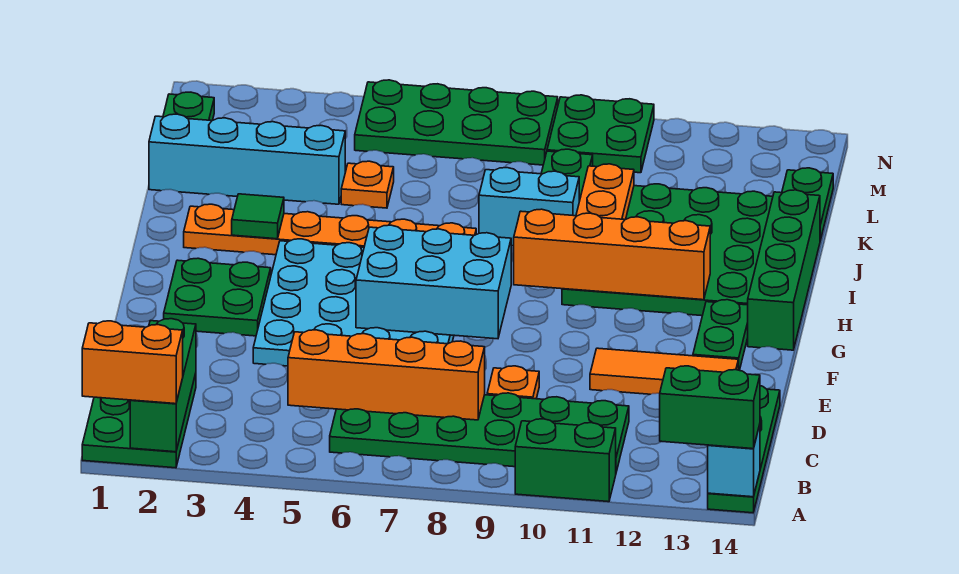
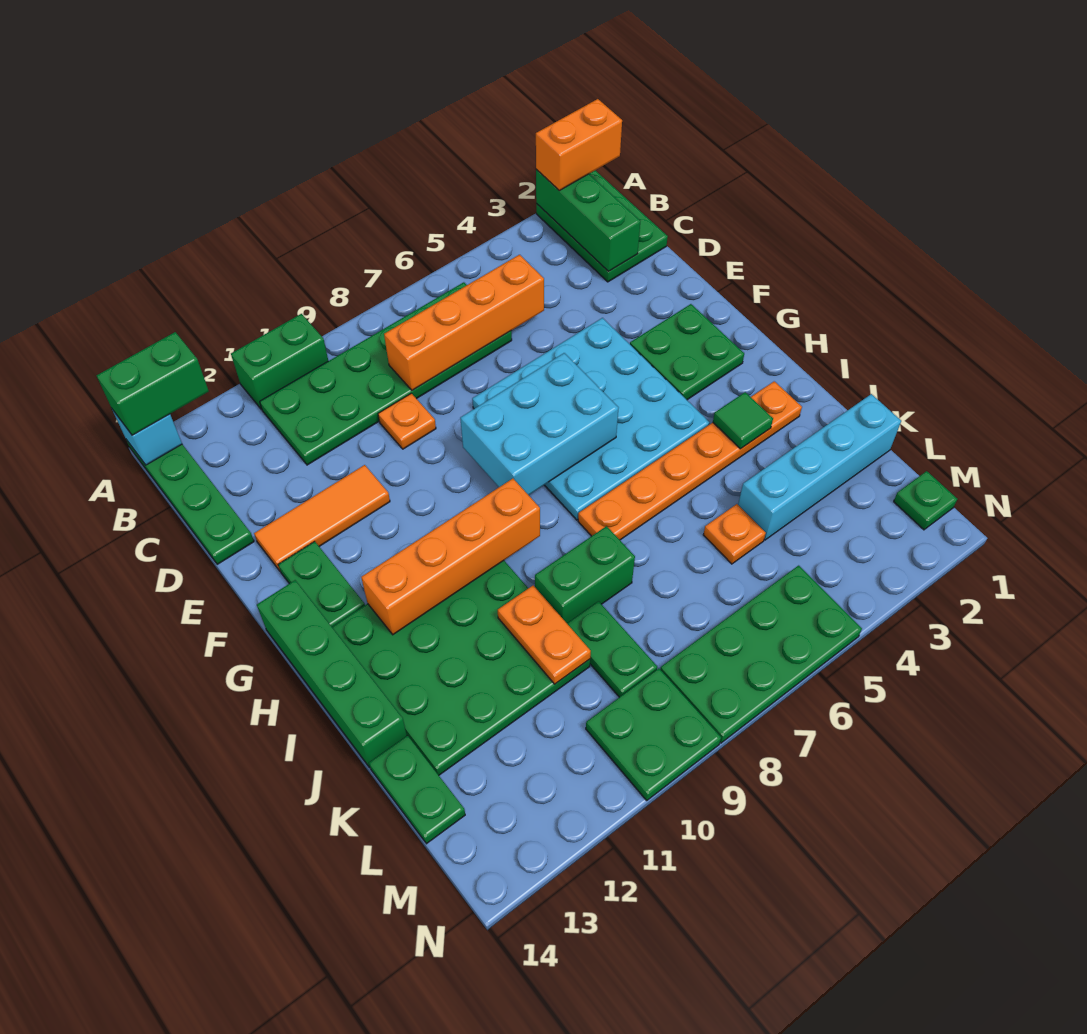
cyan 1x2 brick [479,168,579,246] -> green 1x2 brick [535,526,635,623]

